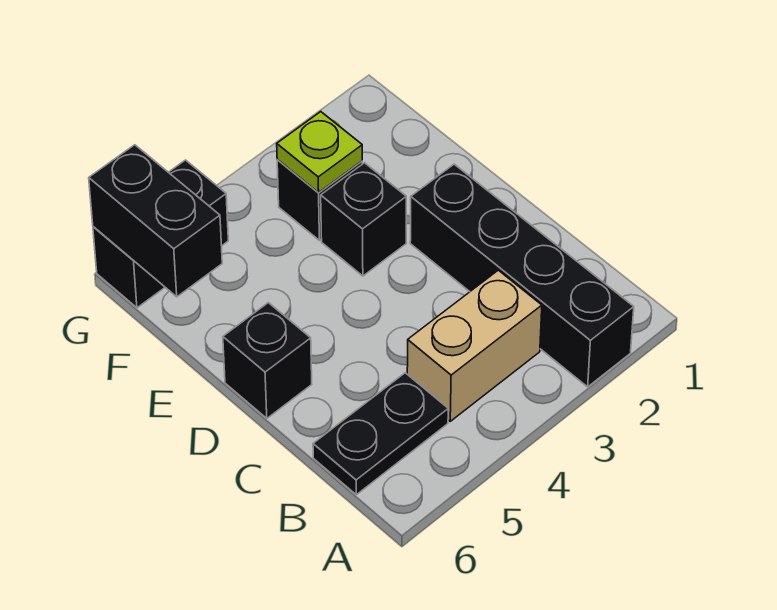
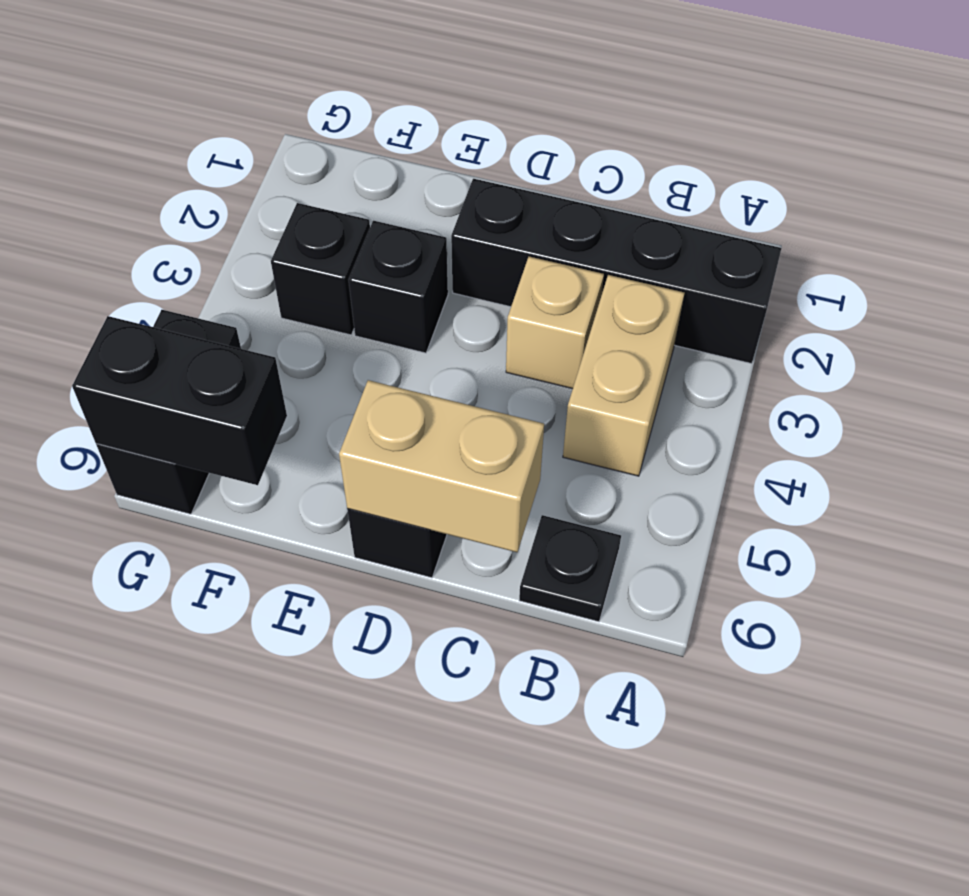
black 1x2 plate [313,373,448,495] -> black 1x1 plate [519,515,621,622]
none -> tan 1x1 brick [506,257,604,389]
none -> tan 1x2 brick [339,380,544,552]
lime 1x1 plate [277,112,362,192] -> none

